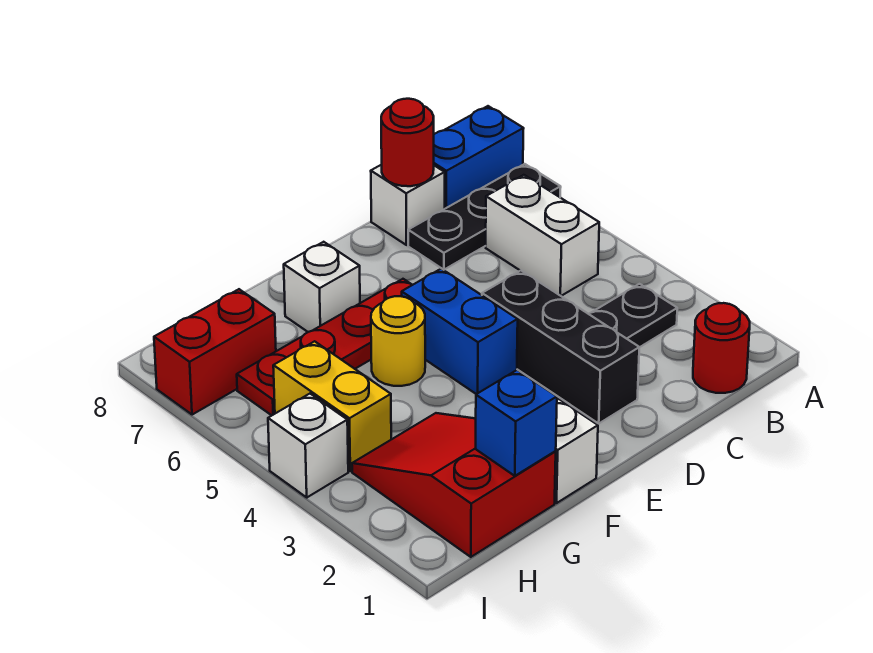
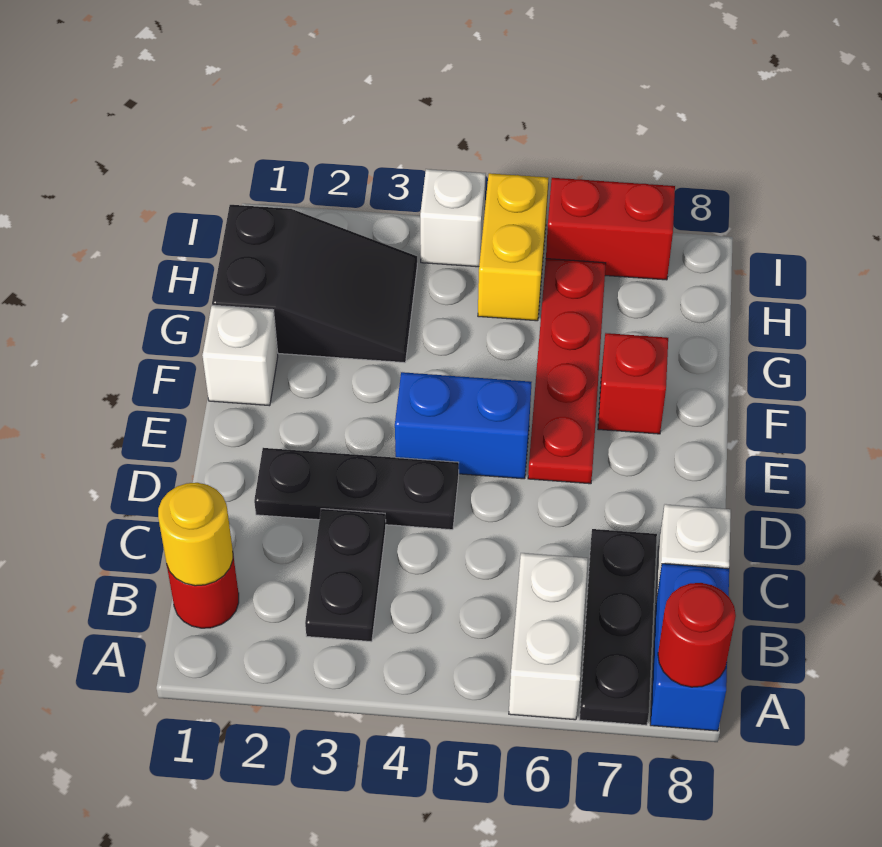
white 1x2 brick [486,175,599,296] -> white 1x2 brick turned to [509,553,588,720]
red 1x1 round brick [381,99,434,186] -> red 1x1 round brick moved to [658,583,736,687]
black 1x3 brick [482,271,639,423] -> black 1x3 plate [254,448,459,530]
yellow 1x1 round brick [371,296,425,386] -> yellow 1x1 round brick moved to [158,483,233,586]
white 1x1 brick [284,242,360,332] -> red 1x1 brick [598,333,668,434]
red 2x3 slope [352,413,556,557] -> black 2x3 slope [212,205,417,363]
blue 1x1 brick [476,370,557,476] -> none
yellow 1x2 brick [273,341,391,471] -> yellow 1x2 brick turned to [478,173,548,321]
red 1x2 brick [154,289,276,415] -> red 1x2 brick turned to [546,178,675,280]

